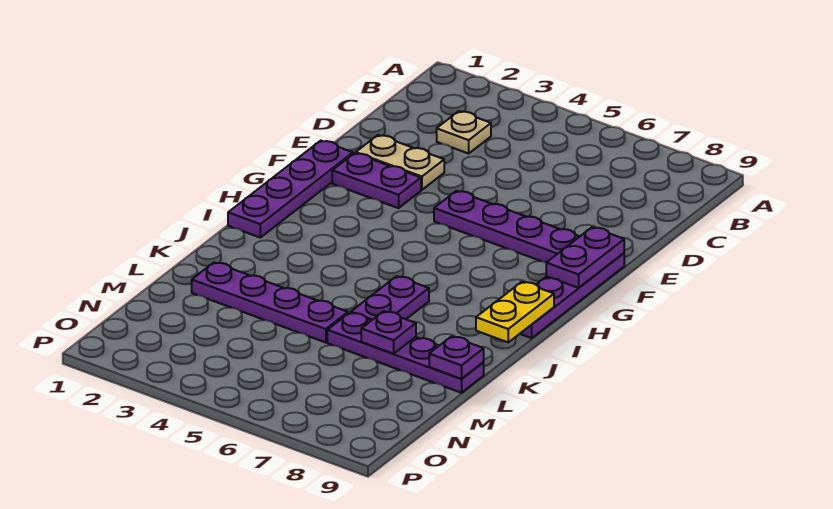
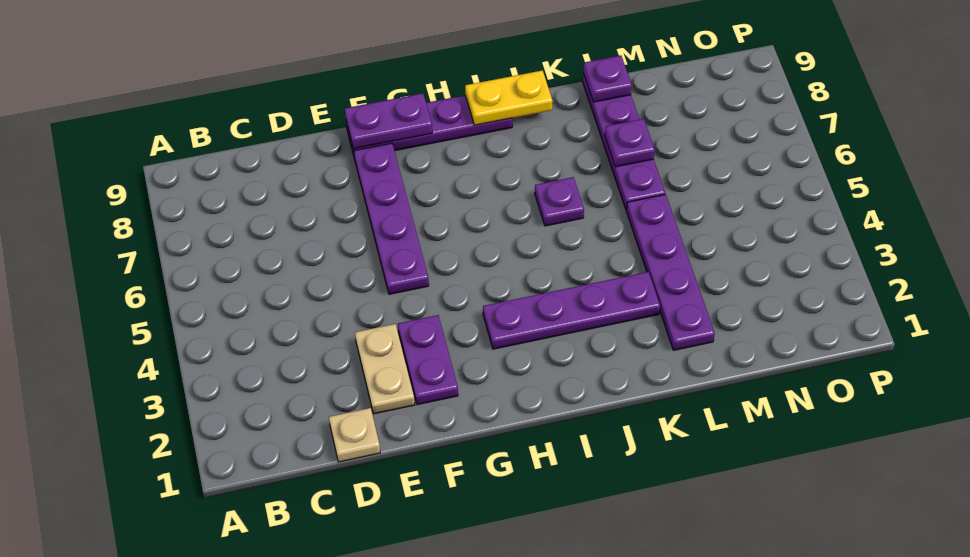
tan 1x1 plate [437,111,491,154] -> tan 1x1 plate moved to [329,408,380,462]
purple 1x4 plate [228,141,353,238] -> purple 1x4 plate moved to [483,272,660,349]
purple 1x2 plate [351,276,429,321] -> purple 1x1 plate [535,177,584,226]

